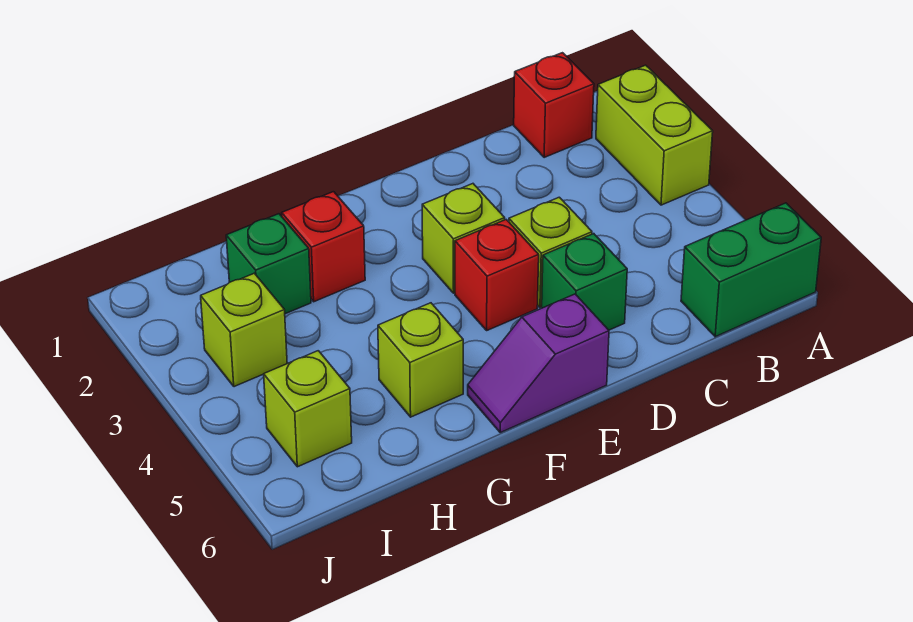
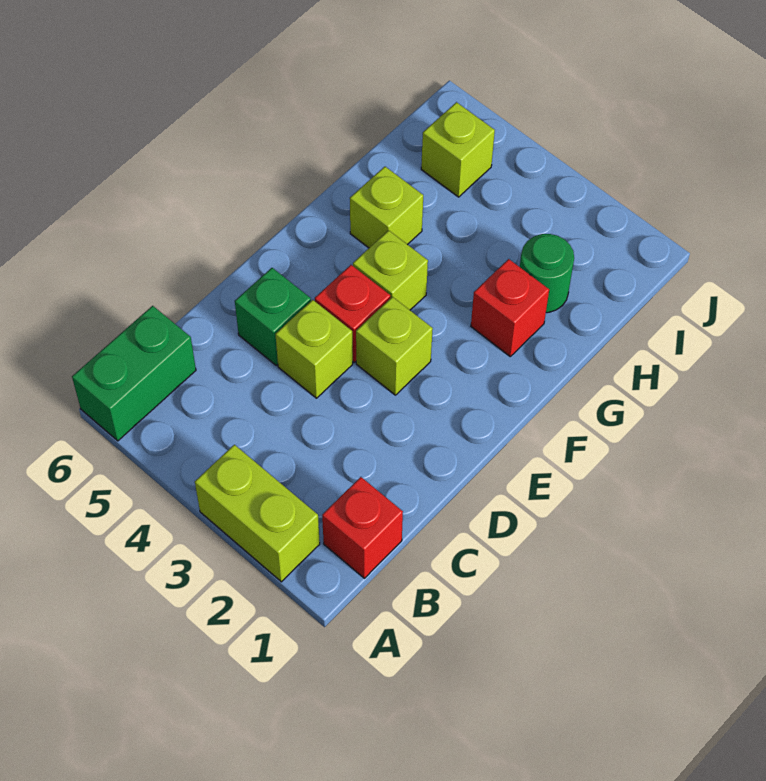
purple 1x2 slope [468,294,609,432] -> none
green 1x1 brick [226,214,311,314] -> green 1x1 round brick [520,234,574,313]
lime 1x1 brick [201,273,287,387] -> lime 1x1 brick moved to [353,230,428,310]

